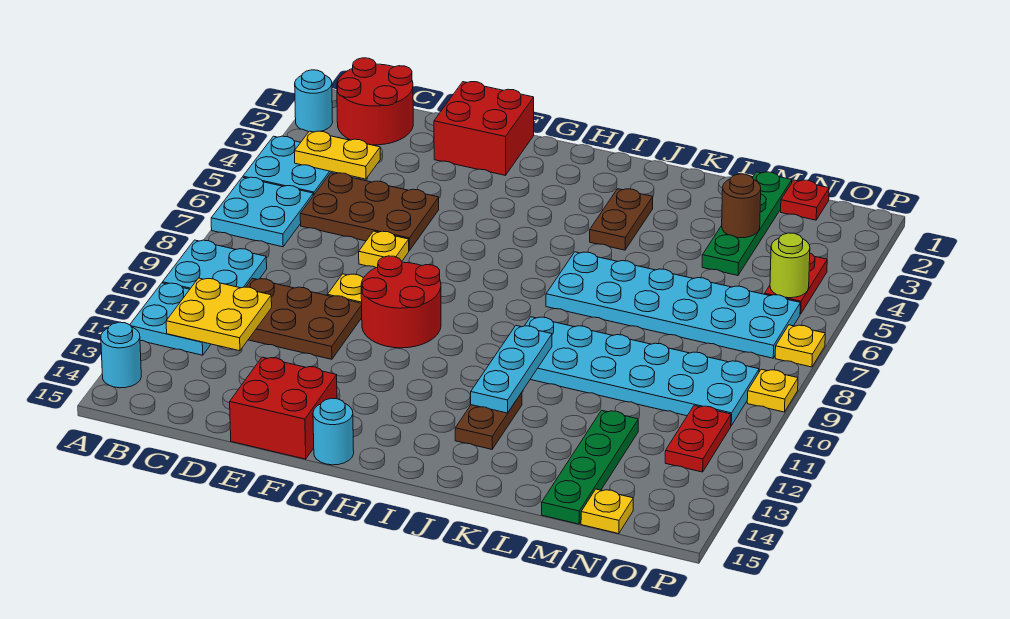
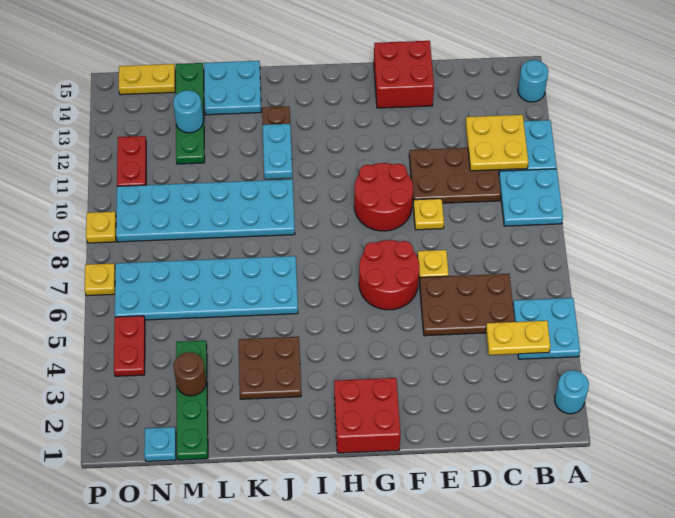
cyan 2x2 plate [211,177,313,247] -> cyan 2x2 plate moved to [204,61,261,115]
red 2x2 round brick [337,58,413,145] -> red 2x2 round brick moved to [359,240,419,310]
red 2x2 brick [434,82,534,175] -> red 2x2 brick moved to [334,378,401,453]
cyan 1x1 round brick [313,398,354,465] -> cyan 1x1 round brick moved to [173,90,203,133]
brown 1x2 plate [590,189,653,250] -> brown 2x2 plate [239,337,301,399]
cyan 1x3 plate [471,326,552,413] -> cyan 1x2 plate [263,124,293,179]
red 1x1 plate [781,180,829,220] -> cyan 1x1 plate [144,427,176,461]
yellow 1x1 plate [581,489,633,534] -> yellow 1x2 plate [119,64,175,95]
lime 1x1 round brick [770,233,810,298] -> none

